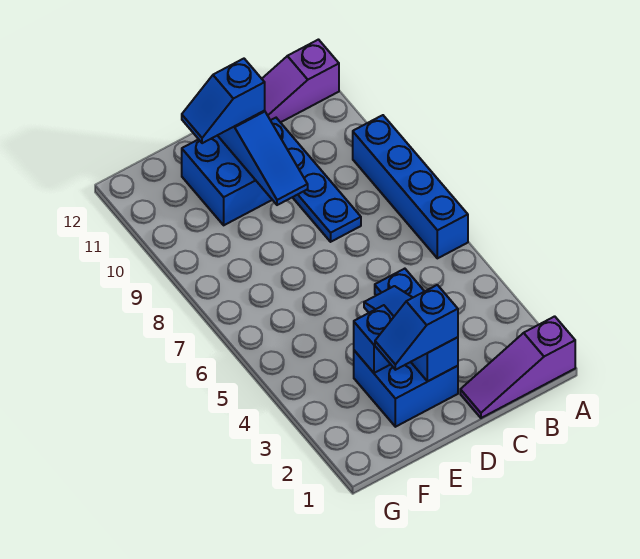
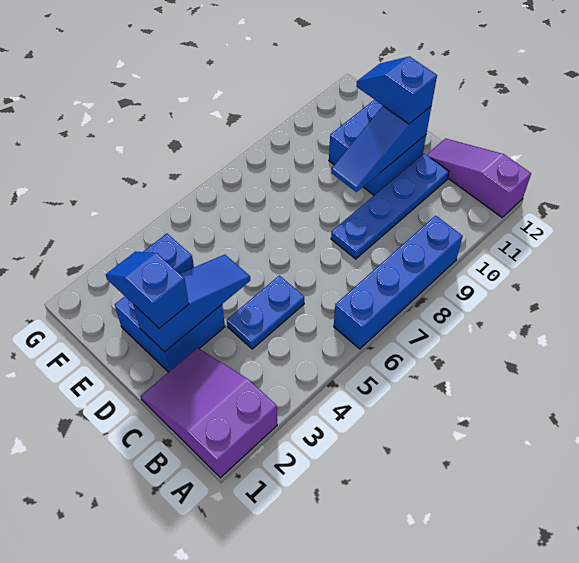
purple 1x3 slope [460,316,575,418] -> purple 2x3 slope [141,348,277,478]

